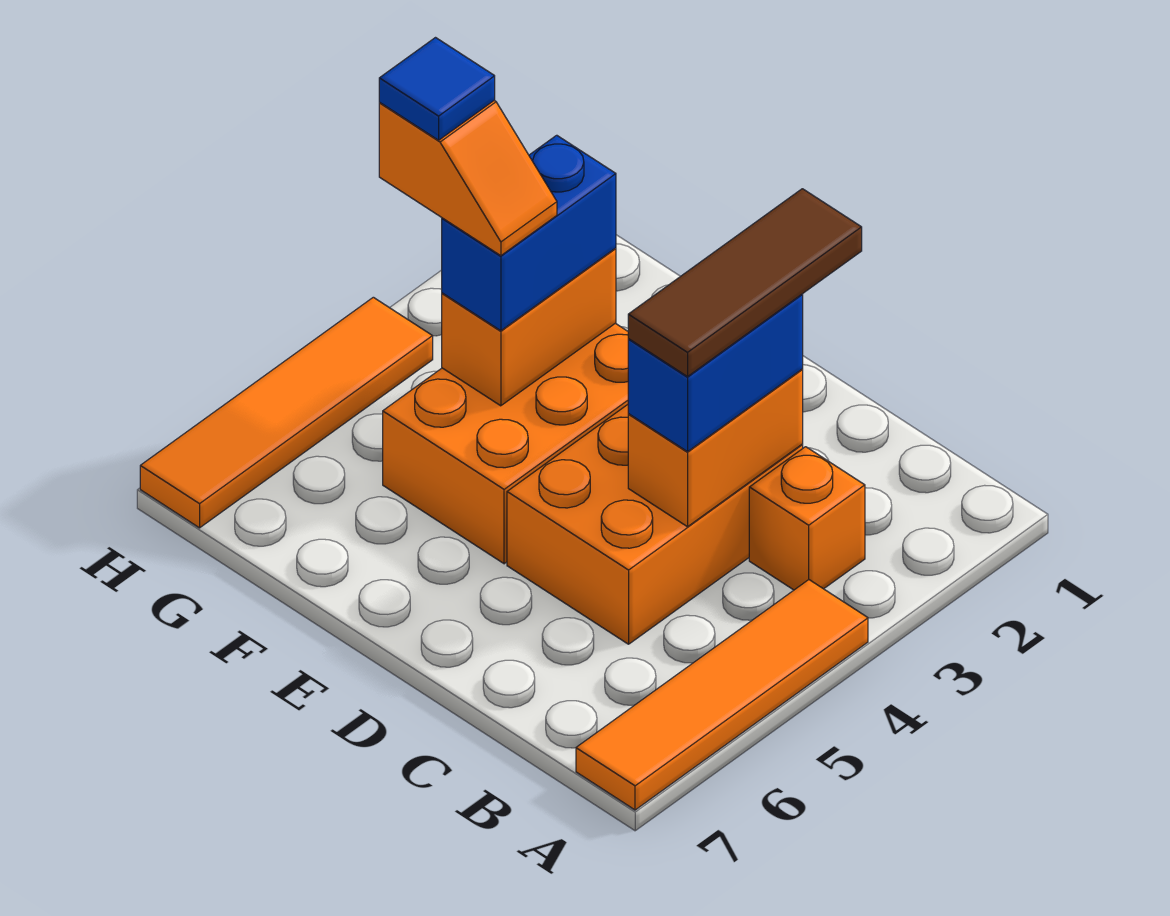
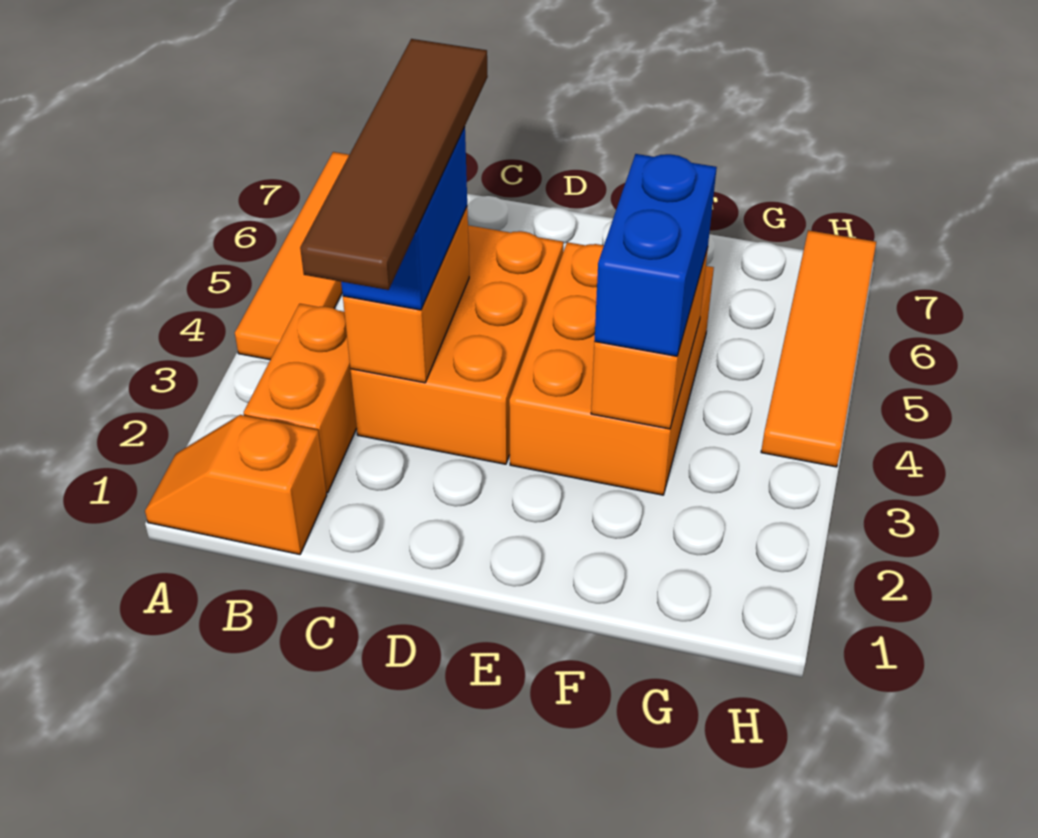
orange 1x1 brick [749,447,865,590] -> orange 1x2 brick [244,304,357,493]
brown 1x3 tile [628,189,862,377] -> brown 1x4 tile [300,39,488,290]
orange 1x2 slope [379,101,557,256] -> orange 1x2 slope moved to [145,415,327,555]
blue 1x1 tile [379,38,495,140] -> none

